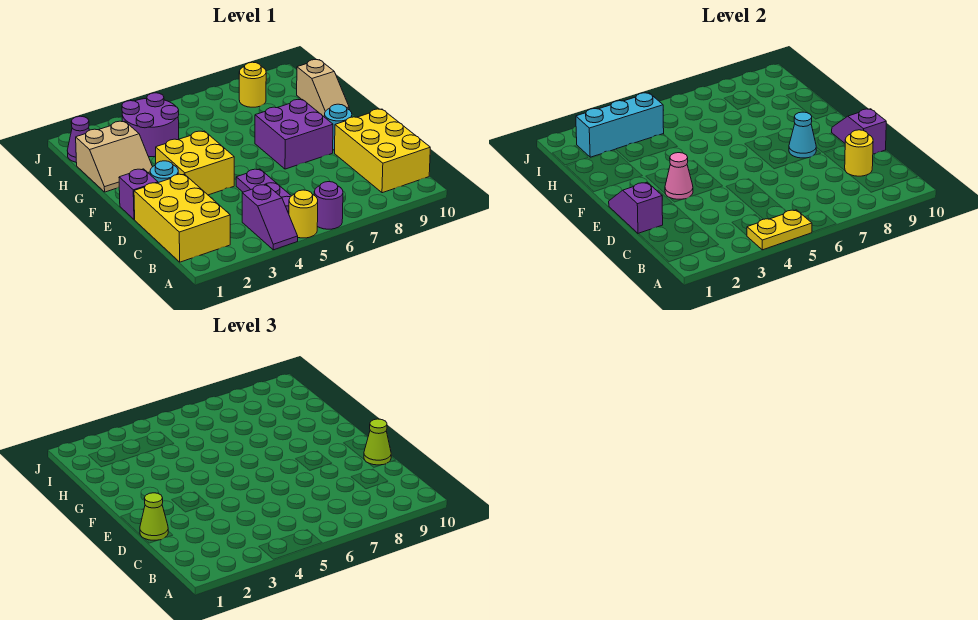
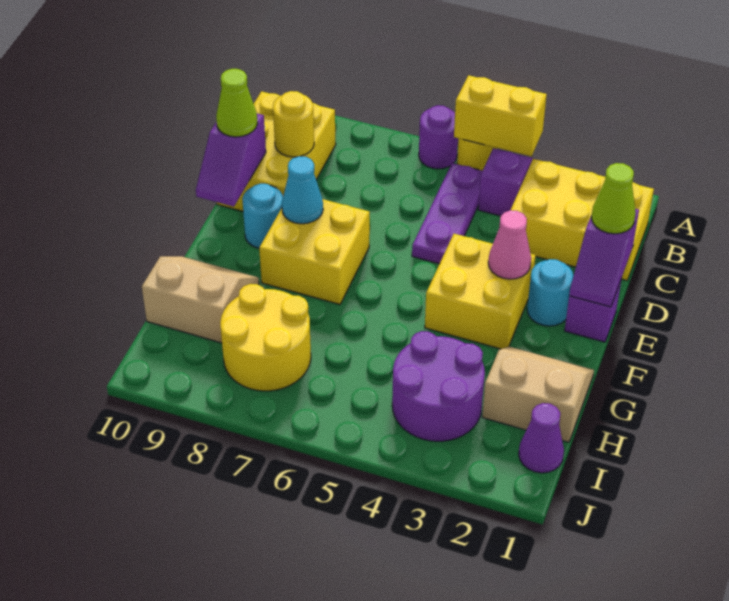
yellow 1x2 plate [747,210,812,250] -> yellow 1x2 brick [454,75,547,156]
yellow 2x3 brick [134,174,230,262] -> yellow 2x3 brick turned to [511,159,654,280]
purple 2x2 brick [255,100,333,169] -> yellow 2x2 brick [259,199,370,304]
tan 1x2 slope [297,60,349,116] -> tan 2x2 slope [142,256,259,343]
cyan 1x3 brick [576,93,664,157] -> none
yellow 1x1 round brick [239,62,266,107] -> yellow 2x2 round brick [220,284,311,391]

